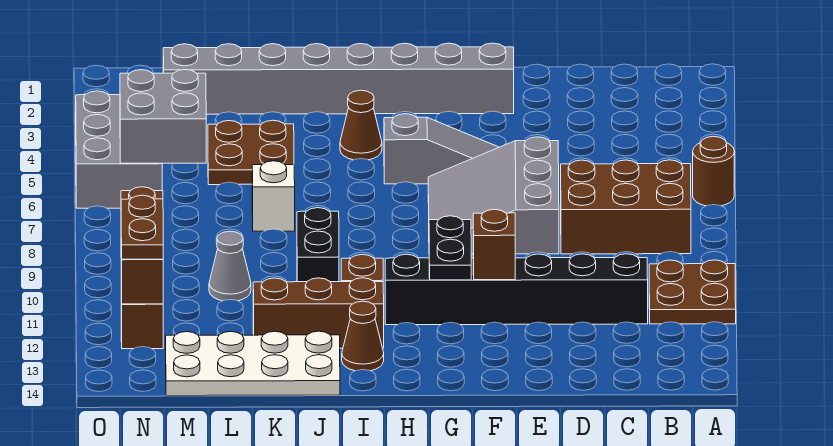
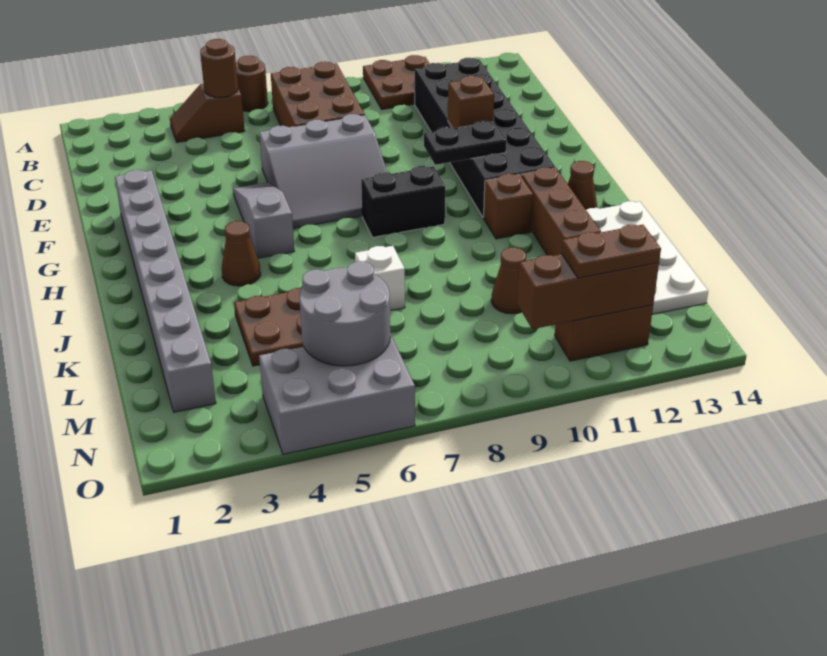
none -> brown 1x2 slope [170,83,245,142]
none -> brown 1x1 round brick [200,39,238,98]
black 1x6 brick [385,254,648,325] -> black 2x6 brick [415,58,555,217]
black 1x2 brick [297,208,339,282] -> black 1x2 brick moved to [361,166,445,237]
grey 1x1 cone [209,231,251,301] -> brown 1x1 cone [491,248,526,314]
grey 2x2 brick [120,70,206,163] -> grey 2x2 round brick [299,261,390,366]

